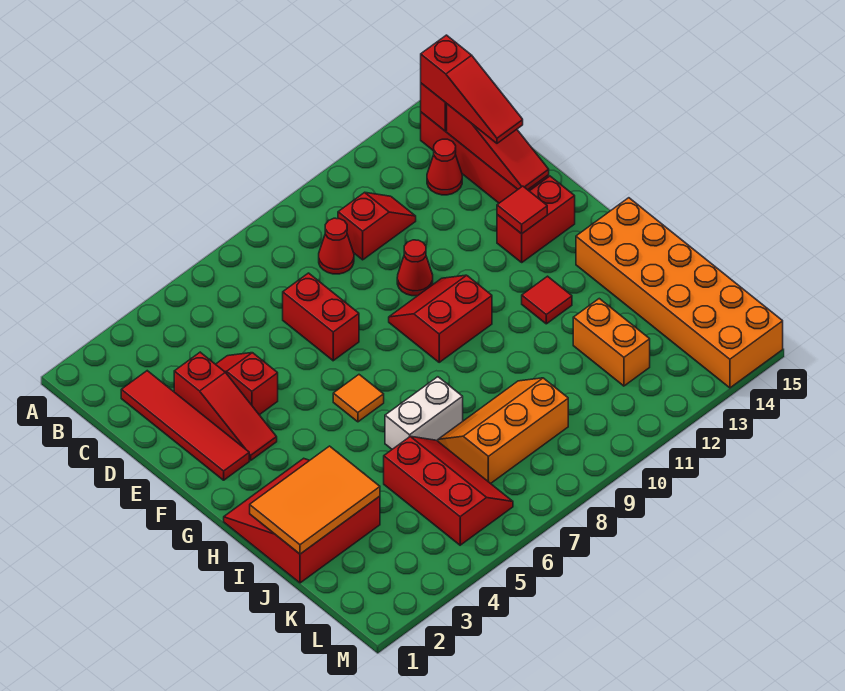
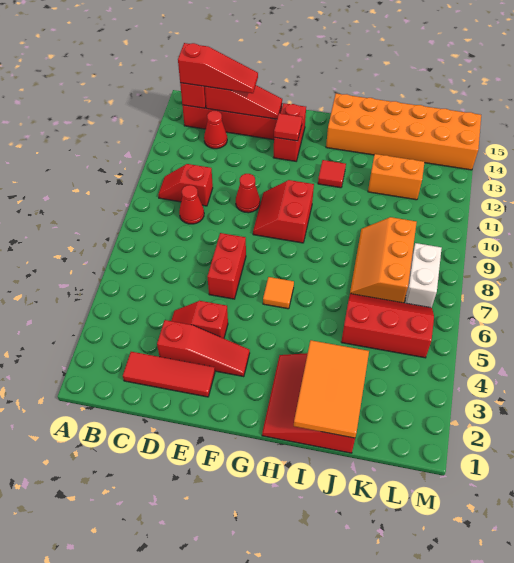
red 1x4 tile [121,371,249,480] -> red 1x3 tile [123,352,215,397]
red 1x2 slope [338,192,416,260] -> red 1x2 slope turned to [158,164,213,206]
red 1x2 brick [283,273,359,361] -> red 1x2 brick turned to [207,233,246,299]
white 1x2 brick [385,377,463,449] -> white 1x2 brick moved to [405,243,442,308]

